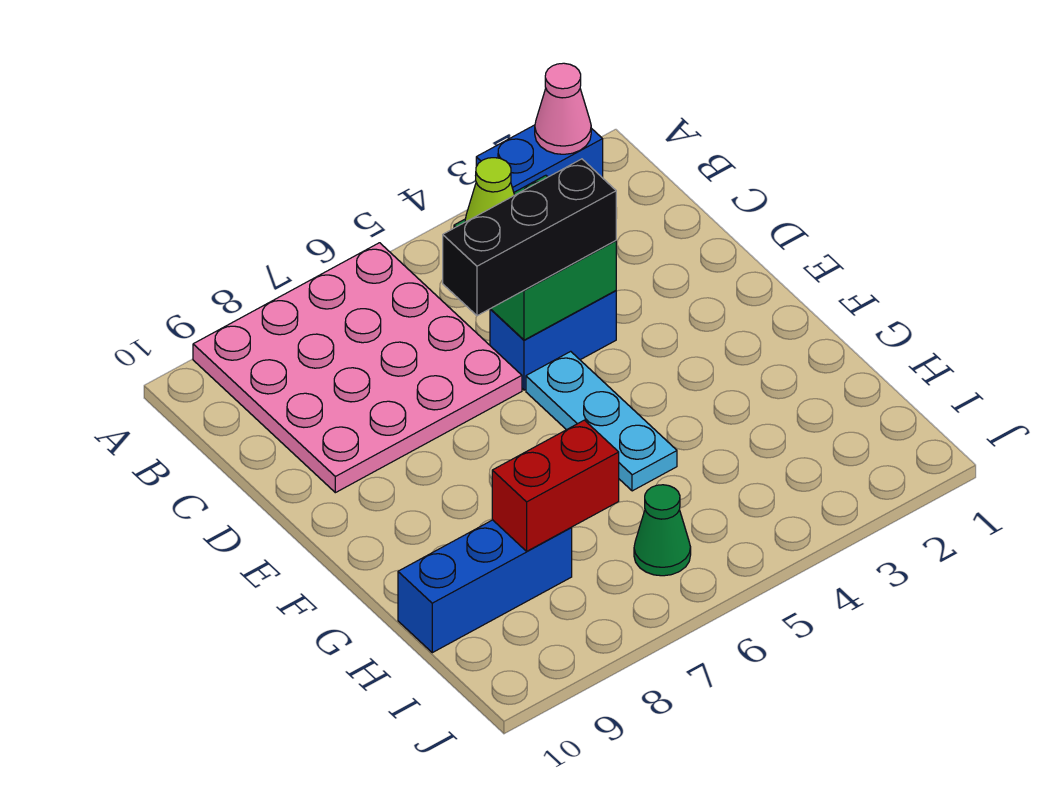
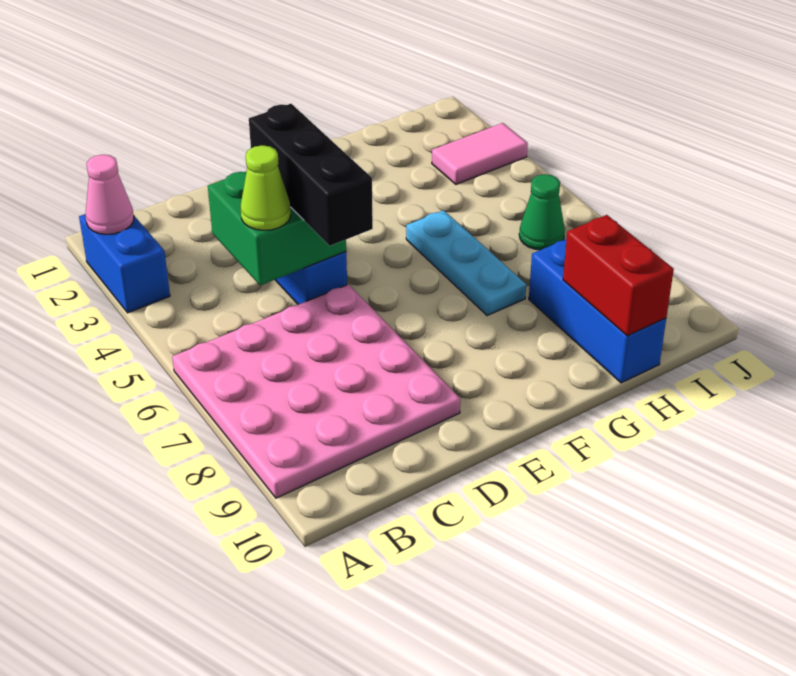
cyan 1x3 plate [526,351,677,491] -> cyan 1x3 plate turned to [406,210,526,316]
red 1x2 brick [492,420,619,551] -> red 1x2 brick moved to [563,215,674,336]
none -> pink 1x2 tile [432,123,528,184]

